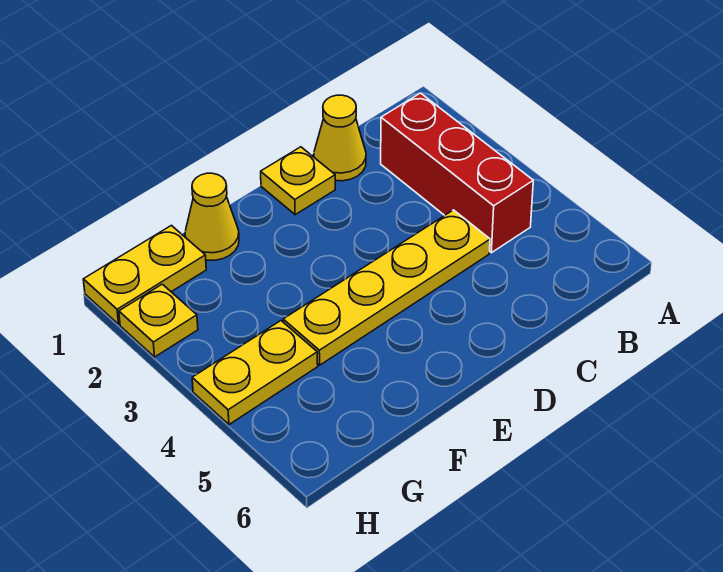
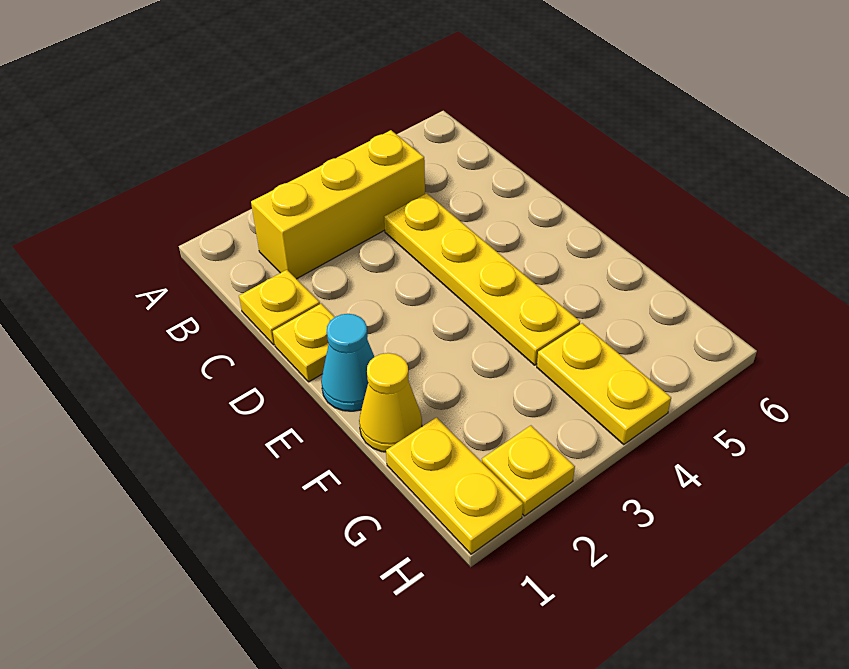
red 1x3 brick [381,93,533,253] -> yellow 1x3 brick [251,130,425,279]
yellow 1x1 cone [314,95,366,181] -> yellow 1x1 plate [239,270,320,345]
none -> cyan 1x1 cone [321,314,374,411]

